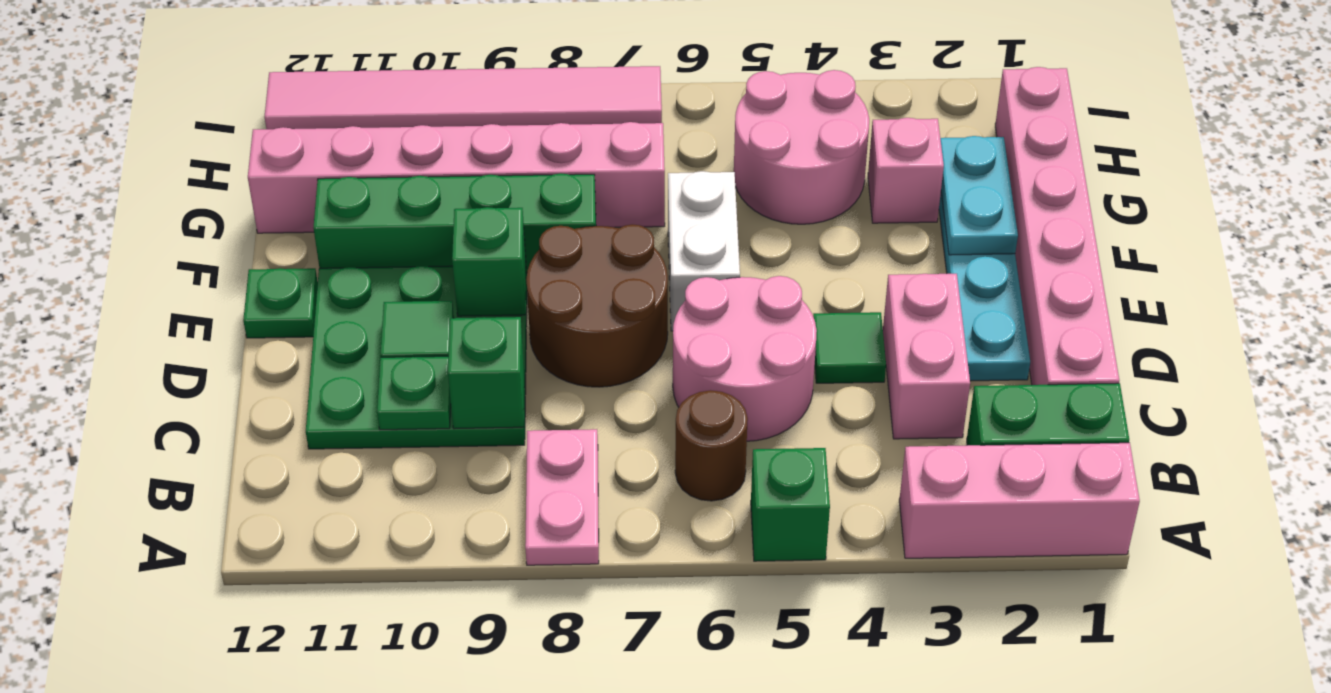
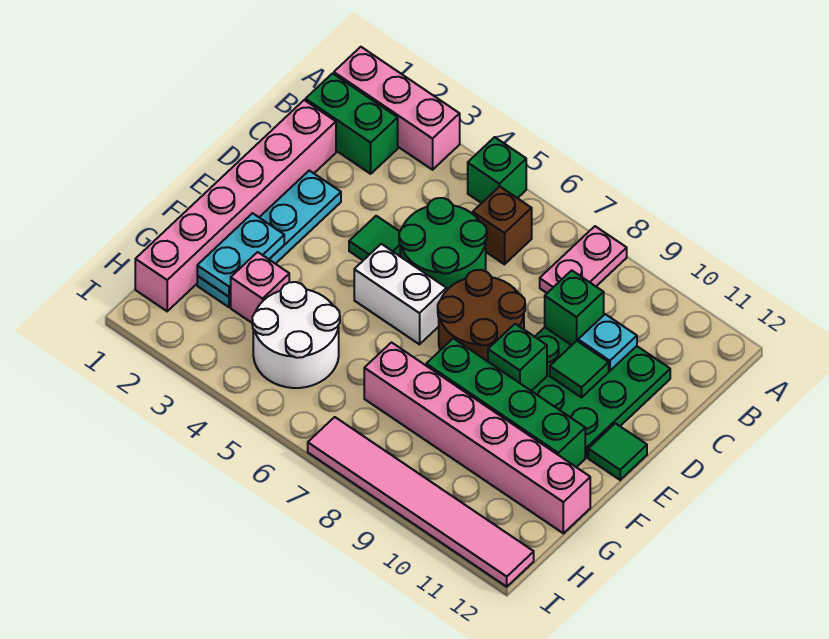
brown 1x1 round brick [675,390,748,501] -> brown 1x1 brick [473,186,532,264]
pink 1x2 brick [883,274,970,439] -> none
pink 2x2 round brick [673,276,817,441] -> green 2x2 round brick [399,198,487,290]
green 1x1 plate [377,356,451,430] -> cyan 1x1 plate [578,314,637,371]
white 1x2 brick [668,171,740,331] -> white 1x2 brick turned to [354,244,447,344]
green 1x1 plate [243,268,318,338] -> green 1x1 tile [588,423,647,480]
pink 2x2 round brick [734,70,869,224] -> white 2x2 round brick [252,282,340,388]

